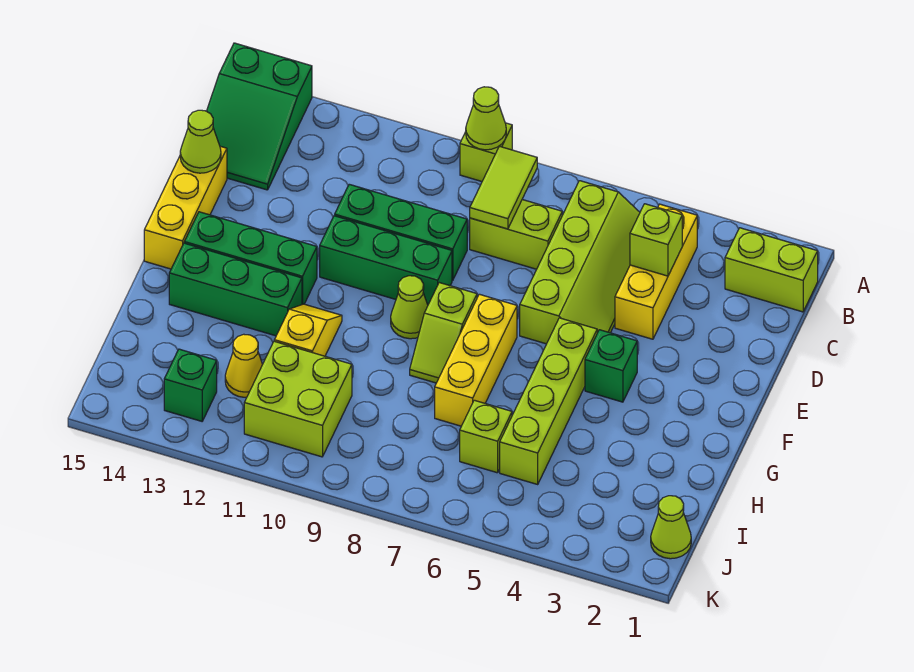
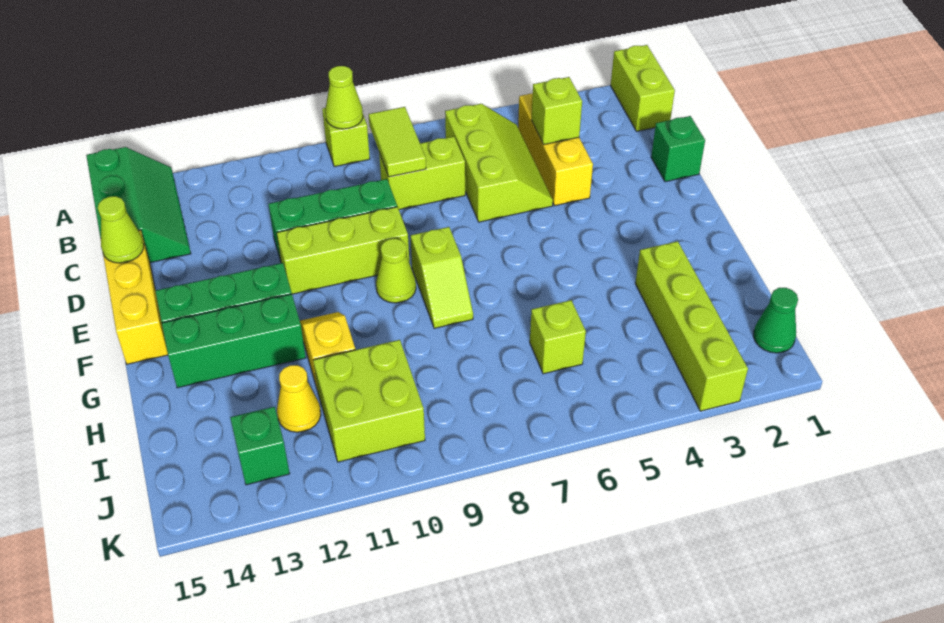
green 2x3 slope [207,43,312,190] -> green 2x3 slope turned to [86,147,191,263]
lime 1x2 brick [725,228,818,312] -> lime 1x2 brick turned to [611,45,675,131]
lime 2x4 slope [520,181,640,344] -> lime 2x3 slope [445,104,553,222]
green 1x3 brick [320,216,452,305] -> lime 1x3 brick [277,207,409,294]
green 1x1 brick [585,330,637,402] -> green 1x1 brick moved to [651,116,705,182]
lime 1x4 brick [500,318,597,484] -> lime 1x4 brick moved to [635,241,748,411]
yellow 1x3 brick [435,294,517,426] -> none
lime 1x1 cone [651,496,691,559] -> green 1x1 cone [753,288,798,353]

